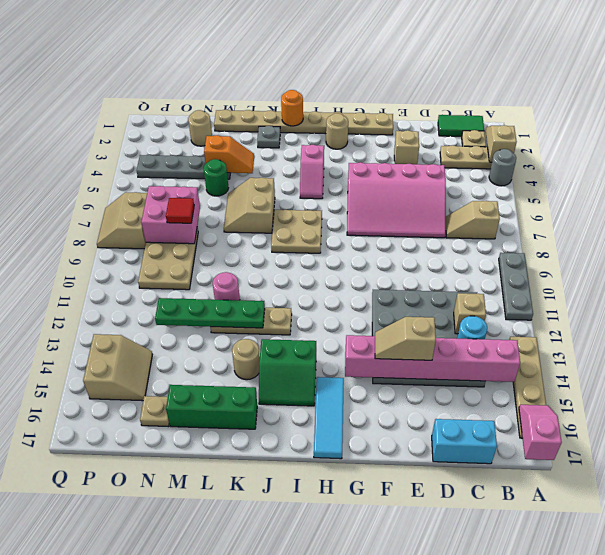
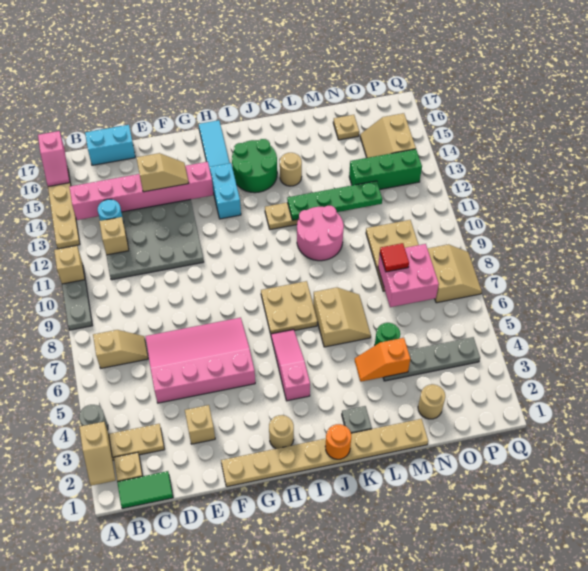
none -> tan 1x1 brick [54,246,85,284]
none -> cyan 1x2 brick [210,163,241,219]
pink 1x2 slope [300,145,324,199] -> pink 1x3 slope [271,329,310,401]
green 2x2 slope [259,339,316,406] -> green 2x2 round brick [232,139,277,193]
green 1x3 brick [166,385,257,429] -> green 1x3 brick moved to [349,149,422,189]
pink 1x1 round brick [213,272,240,300] -> pink 2x2 round brick [297,206,344,261]

